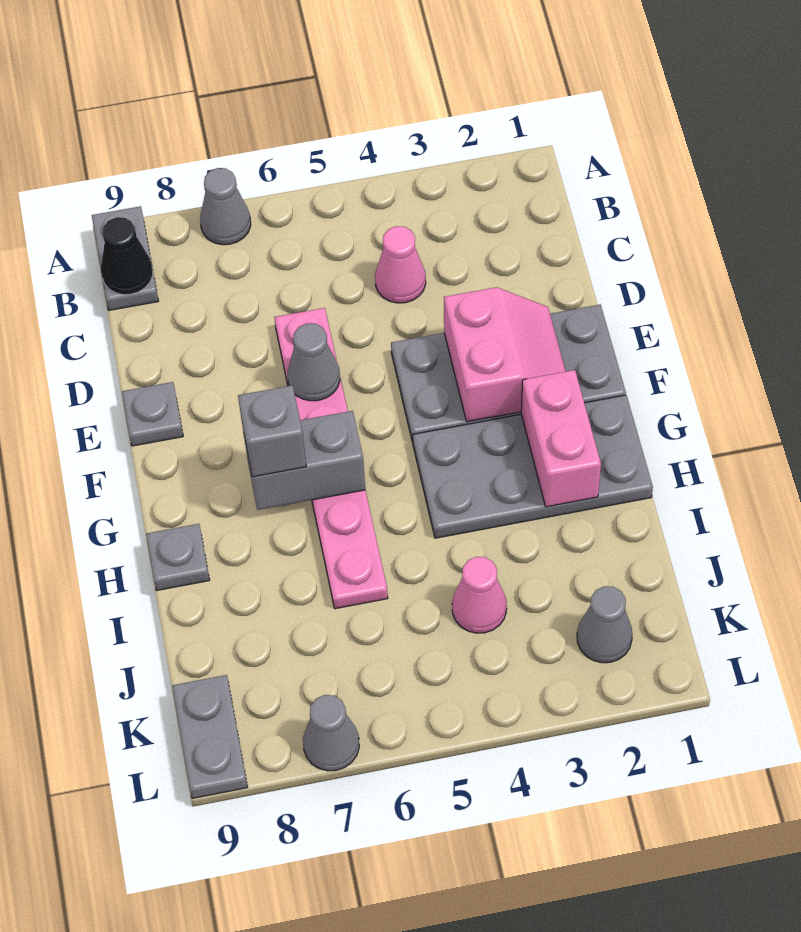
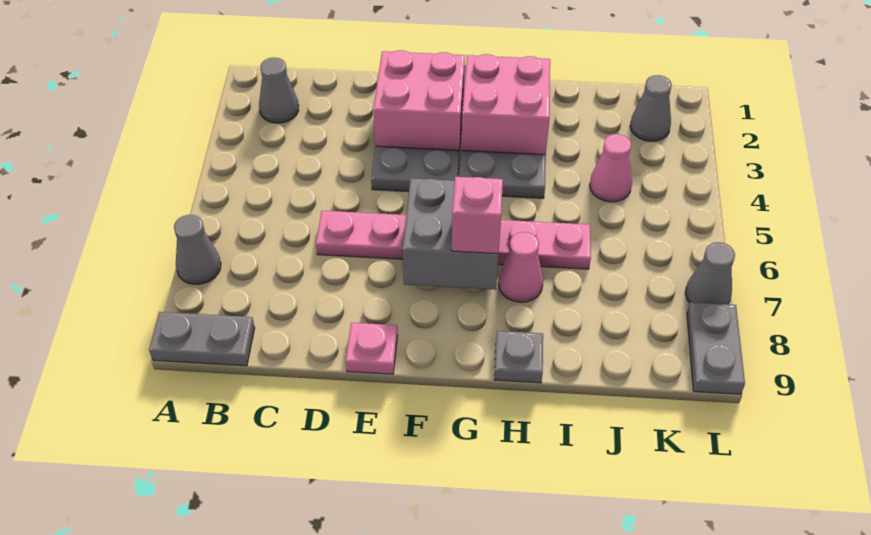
black 1x1 cone [101,217,153,295] -> none
pink 1x1 cone [375,226,426,303] -> pink 1x1 cone moved to [498,232,543,302]
pink 2x2 slope [444,287,566,422] -> pink 2x2 brick [373,50,465,150]
grey 1x1 cone [288,323,340,401] -> grey 1x1 cone moved to [259,57,299,123]
grey 1x1 plate [122,382,183,446] -> pink 1x1 plate [346,323,398,374]
pink 1x2 brick [521,370,601,507] -> pink 2x2 brick [461,54,550,155]
grey 1x2 brick [244,411,365,510] -> grey 2x2 brick [402,178,499,290]
grey 1x1 brick [238,385,306,477] -> pink 1x1 brick [452,177,503,254]
grey 1x2 plate [172,675,248,798] -> grey 1x2 plate turned to [687,302,745,394]

